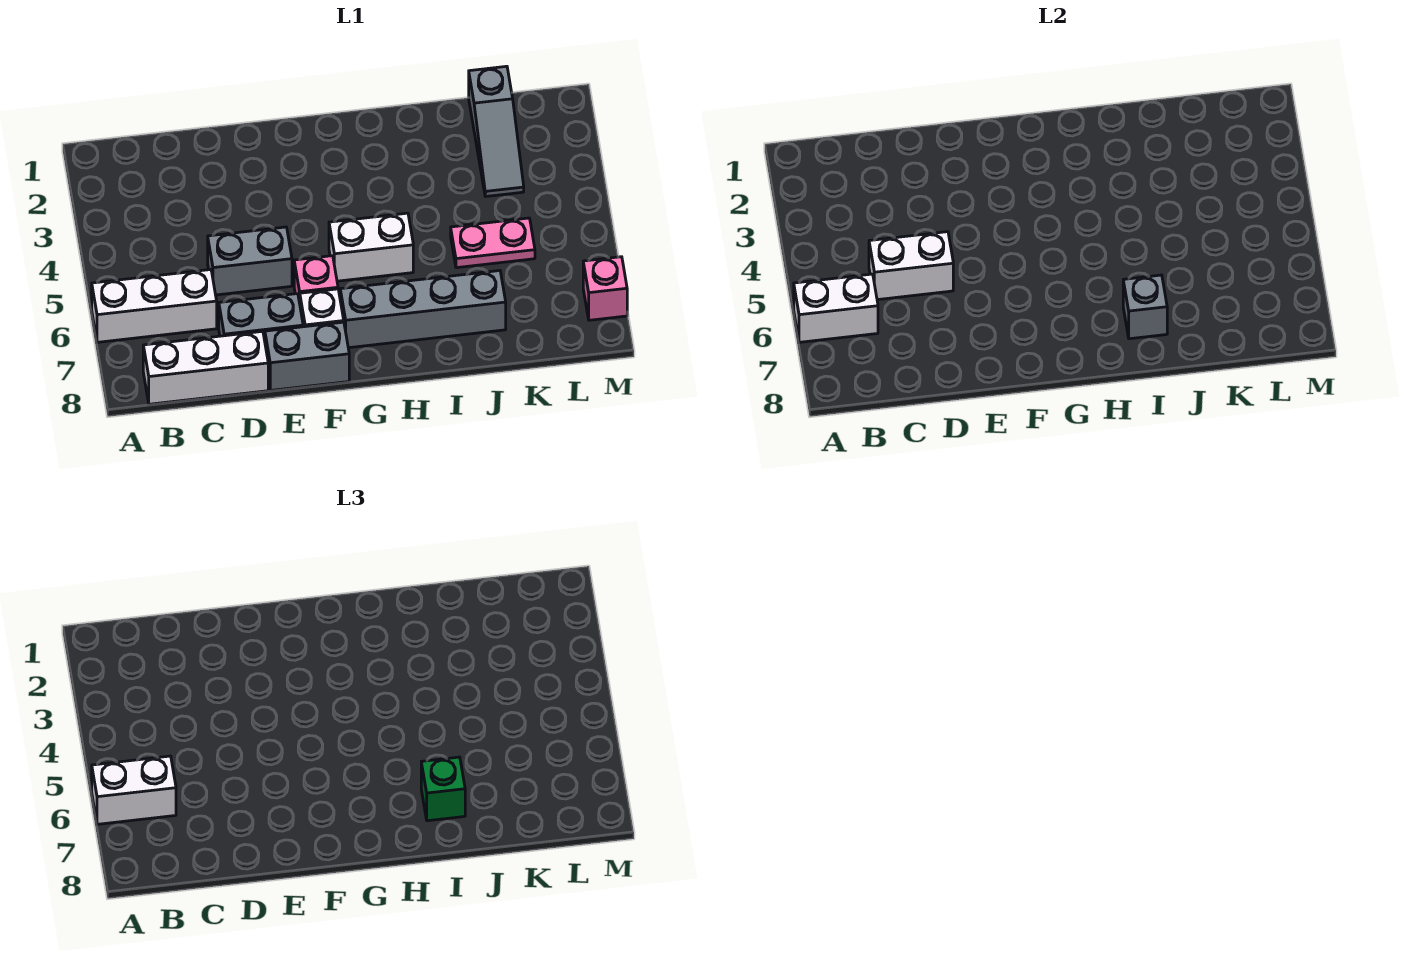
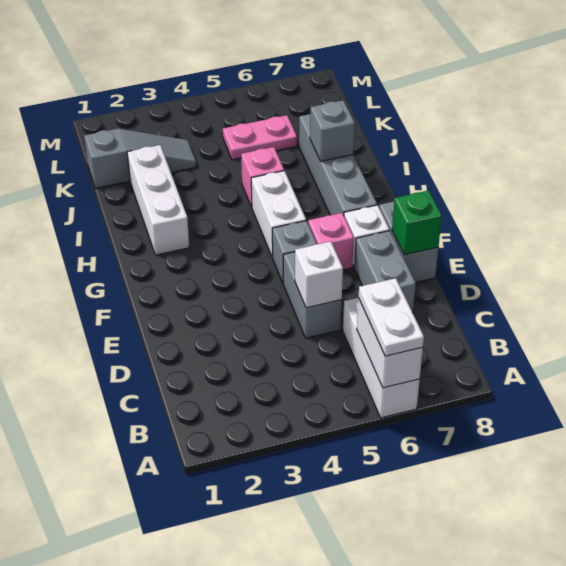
white 1x2 brick [92,756,176,824] -> white 1x2 plate [359,278,424,356]
white 1x3 brick [143,331,268,404] -> white 1x3 brick moved to [127,145,189,255]
white 1x2 brick [869,232,953,300] -> white 1x1 brick [295,242,343,308]
none -> grey 1x1 brick [272,221,317,283]
green 1x1 brick [421,757,465,821] -> green 1x1 brick moved to [392,190,442,255]
pink 1x2 plate [451,218,535,268] -> pink 1x2 plate turned to [223,115,297,160]
pink 1x1 brick [583,257,627,320] -> pink 1x1 brick moved to [241,147,284,207]

